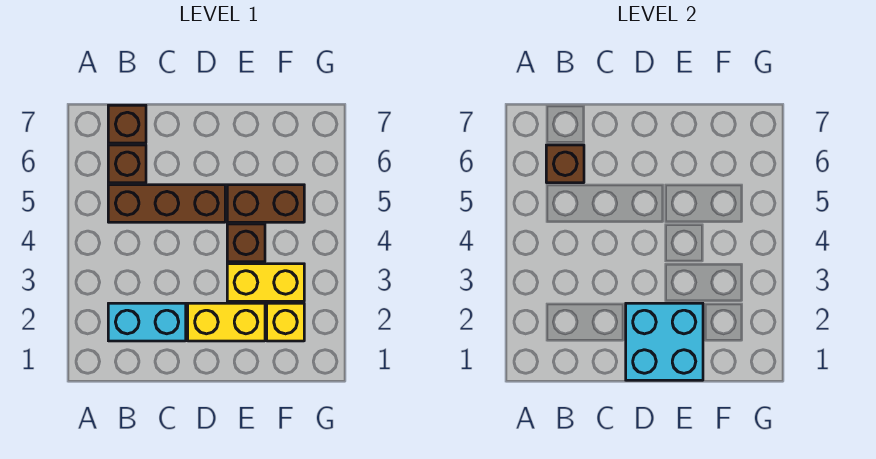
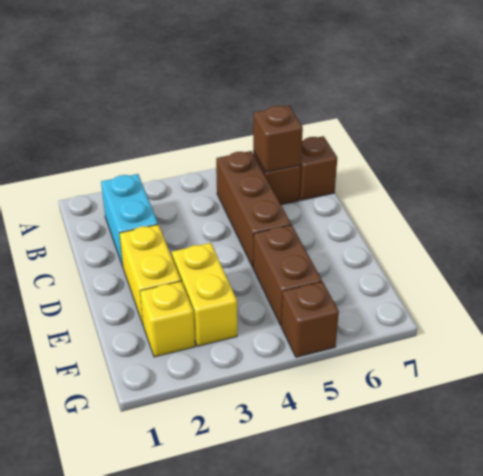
cyan 2x2 brick [626,303,703,380] -> none
brown 1x1 brick [227,224,265,262] -> brown 1x1 brick moved to [281,282,339,357]

